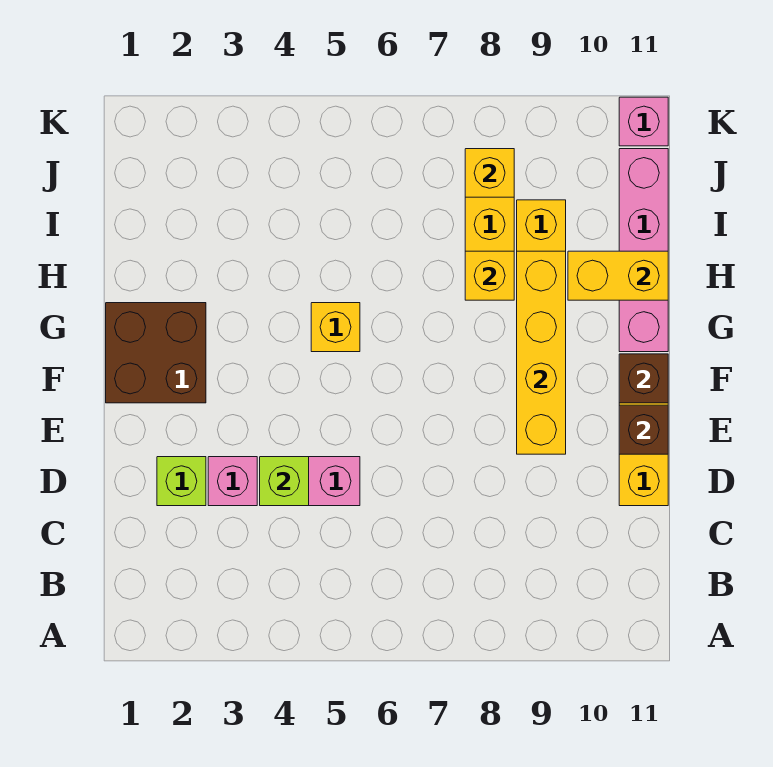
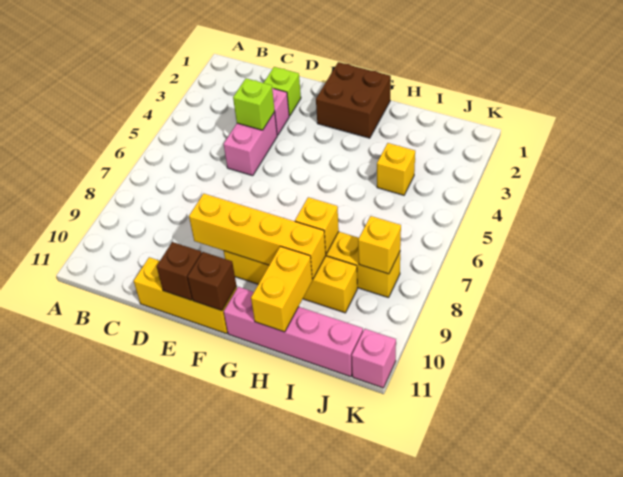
yellow 1x1 brick [311,303,360,352] -> yellow 1x1 brick moved to [377,143,415,195]

